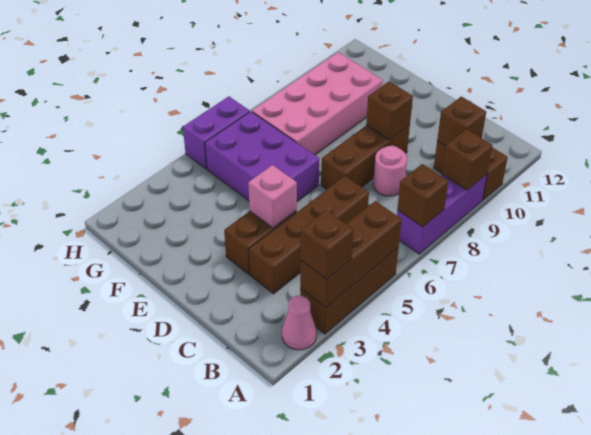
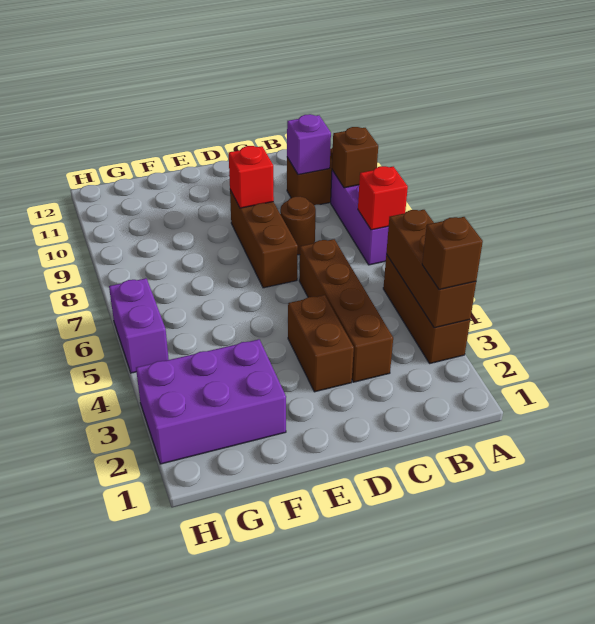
pink 1x1 cone [282,296,316,350] -> none
brown 1x1 brick [397,164,448,227] -> red 1x1 brick [358,166,408,230]
brown 1x1 brick [437,96,486,146] -> purple 1x1 brick [287,114,331,175]
pink 1x1 round brick [373,146,407,196] -> brown 1x1 round brick [280,197,316,255]
pink 1x1 brick [248,165,297,228] -> none
brown 1x1 brick [366,81,413,140] -> red 1x1 brick [229,146,274,208]
purple 2x3 brick [205,112,319,201] -> purple 2x3 brick moved to [136,339,286,464]
pink 2x4 brick [252,52,383,155] -> none

